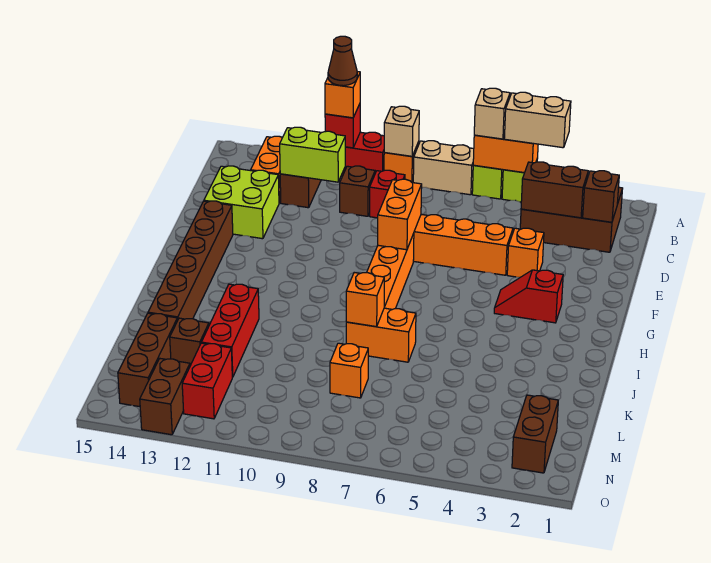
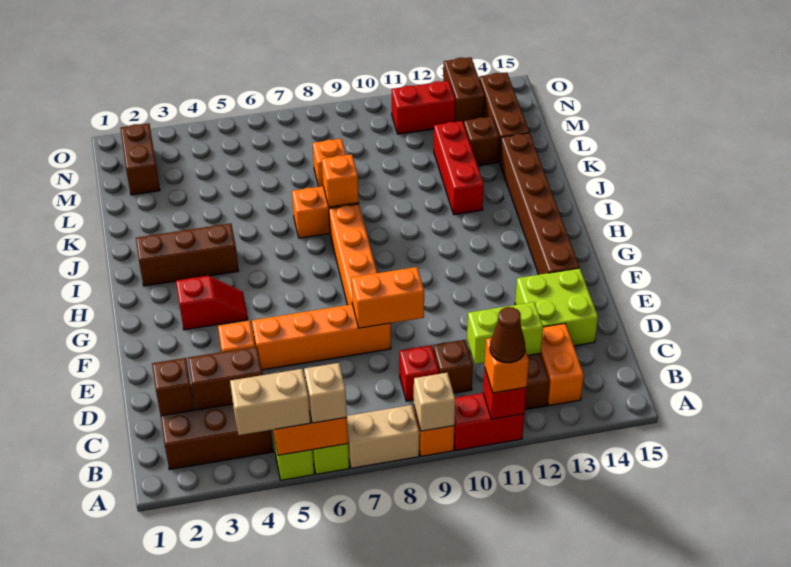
orange 1x2 brick [378,179,422,250] -> orange 1x2 brick turned to [352,267,424,328]
none -> brown 1x3 brick [136,223,239,286]
red 1x2 brick [182,343,232,419] -> red 1x2 brick turned to [392,81,455,134]

